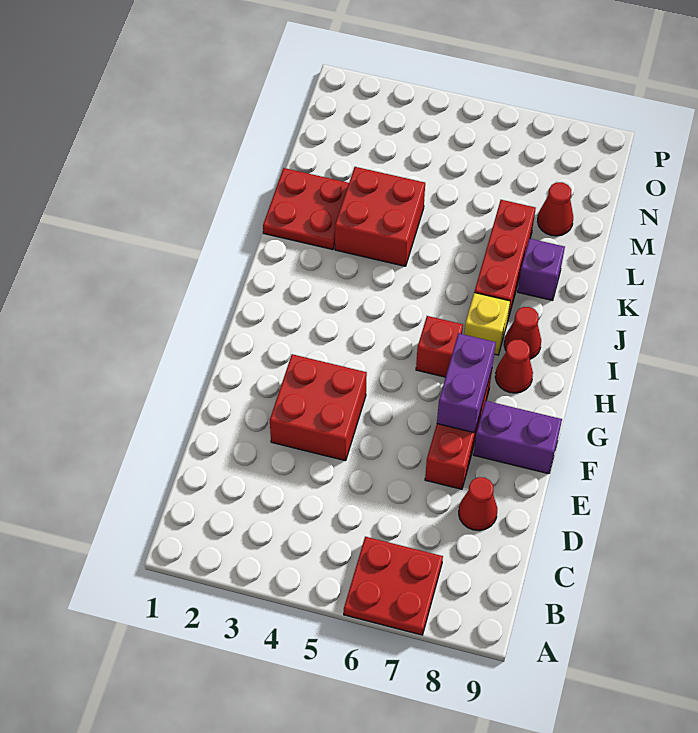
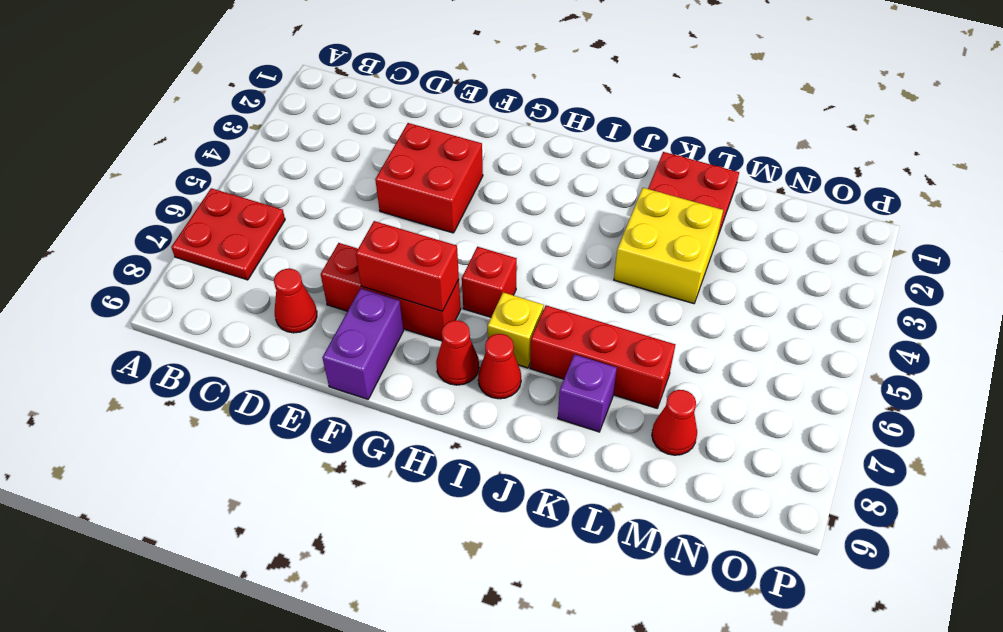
purple 1x2 brick [437,333,496,432] -> red 1x2 brick [356,221,459,311]
red 2x2 brick [335,167,425,266] -> yellow 2x2 brick [614,188,723,304]

